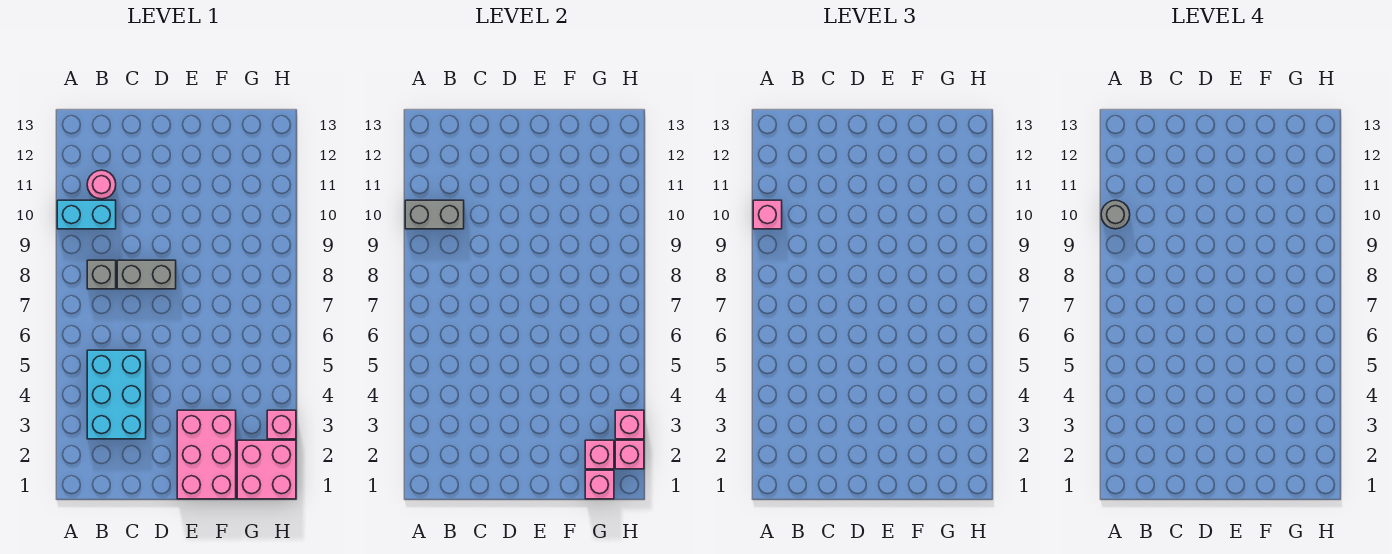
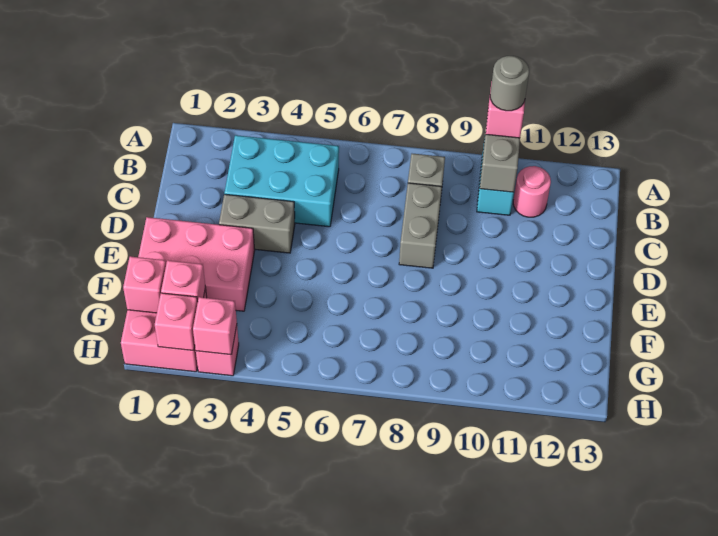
none -> grey 1x2 brick [219,194,295,253]

